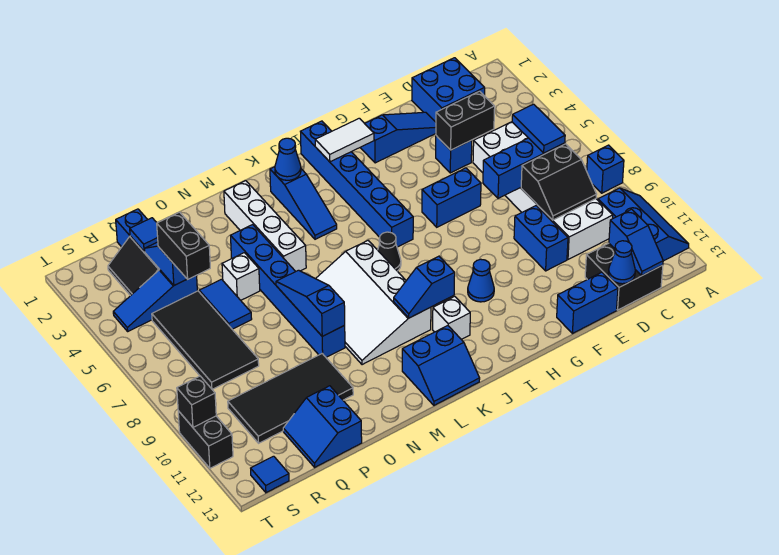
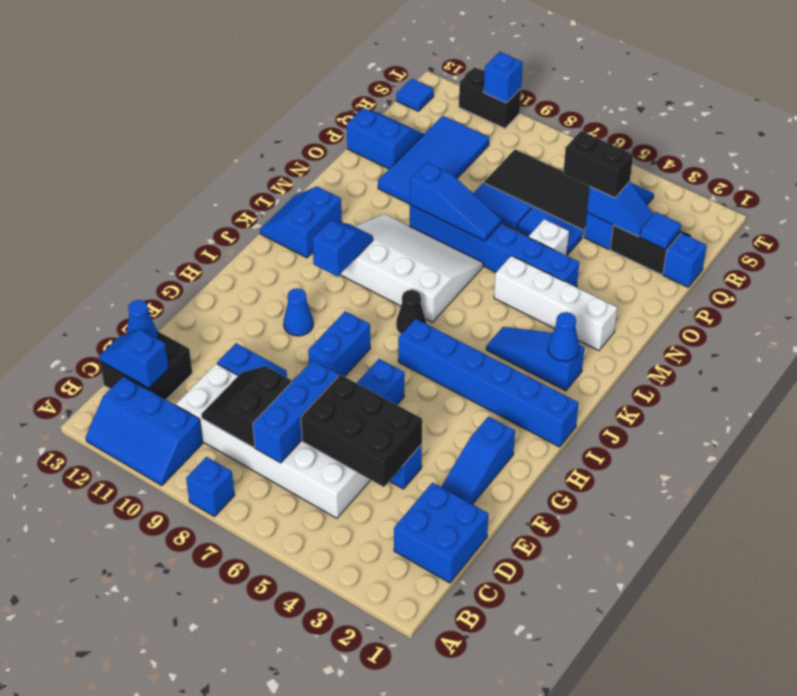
blue 1x2 tile [512,104,565,153] -> blue 1x2 tile moved to [473,183,532,230]
black 1x2 brick [436,91,495,150] -> black 2x3 brick [301,375,422,487]
blue 1x2 brick [557,272,618,334] -> blue 1x2 brick moved to [308,311,370,377]
white 1x2 tile [315,118,374,162] -> none
white 1x1 brick [433,296,470,339] -> none
black 2x4 tile [228,354,353,443] -> blue 2x4 tile [378,116,489,204]
black 1x1 brick [177,376,216,427] -> blue 1x1 brick [484,52,523,103]

